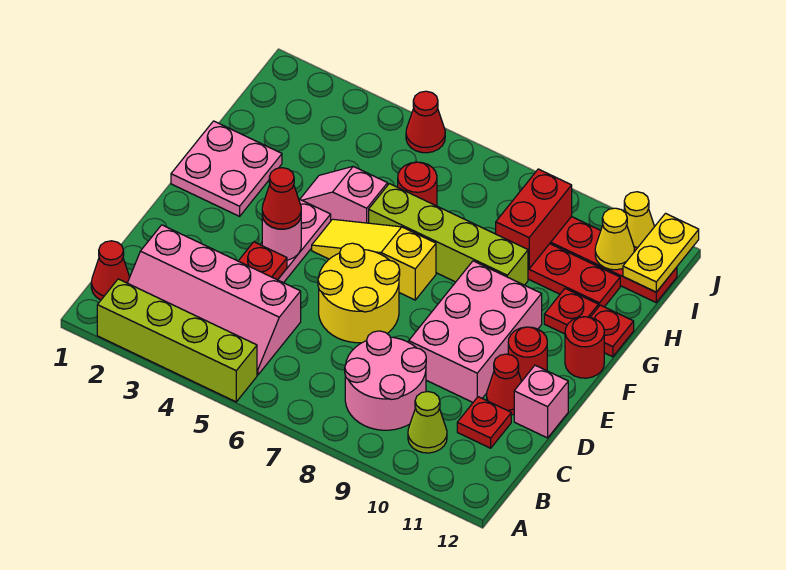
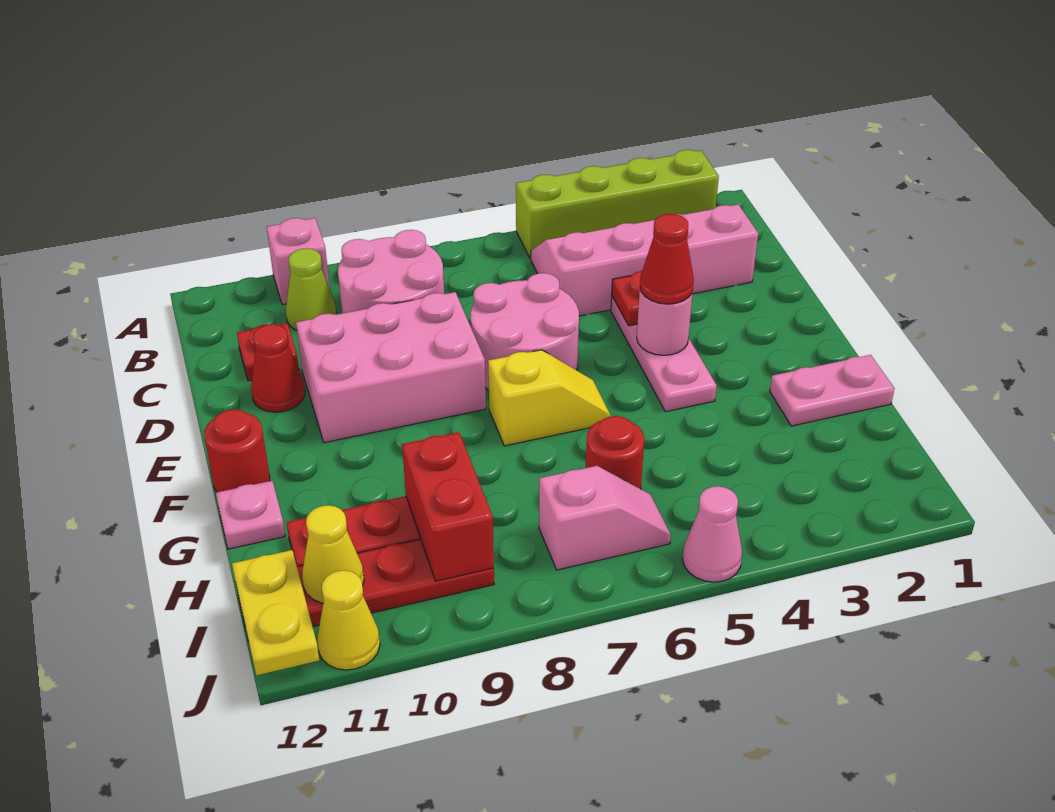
red 1x1 cone [91,241,130,300] -> none
yellow 2x2 round brick [318,243,400,343] -> pink 2x2 round brick [470,273,579,390]
pink 2x3 brick [409,261,542,402] -> pink 2x3 brick turned to [296,292,486,443]
pink 1x1 brick [514,365,568,438] -> pink 1x1 brick moved to [267,218,330,305]
red 1x1 round brick [508,327,547,381] -> none
pink 2x2 plate [171,121,282,216] -> pink 1x2 plate [770,355,895,426]
yellow 1x3 slope [312,219,436,300] -> yellow 1x2 slope [488,350,610,446]
pink 1x2 slope [300,166,388,223] -> pink 1x2 slope moved to [539,466,671,570]
lime 1x4 brick [369,184,528,285] -> none
red 1x1 plate [544,289,598,334] -> none
red 1x1 plate [591,305,634,357] -> pink 1x1 plate [216,481,285,549]
red 1x1 cone [406,91,445,153] -> pink 1x1 cone [682,486,742,582]

